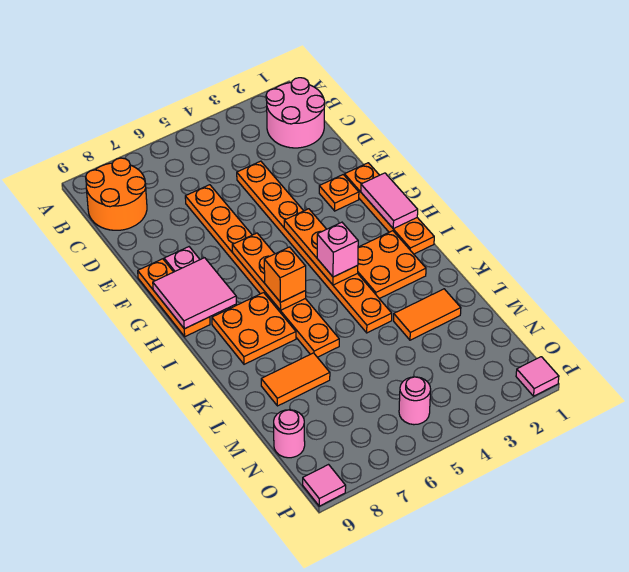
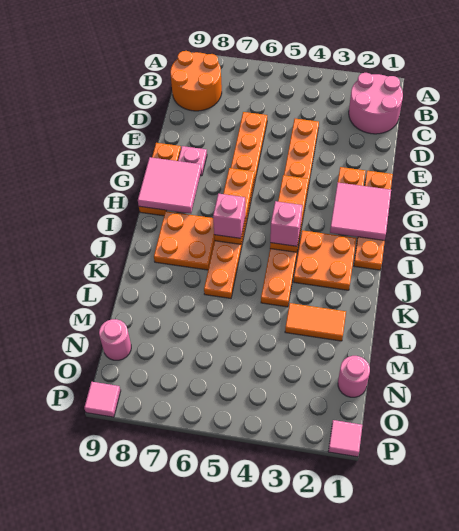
pink 1x2 tile [361,173,418,229] -> pink 2x2 tile [330,182,391,241]
orange 1x1 brick [264,247,306,302] -> pink 1x1 brick [213,194,245,238]
orange 1x2 tile [261,353,330,406] -> none
pink 1x1 round brick [399,377,431,425] -> pink 1x1 round brick moved to [338,356,370,397]

